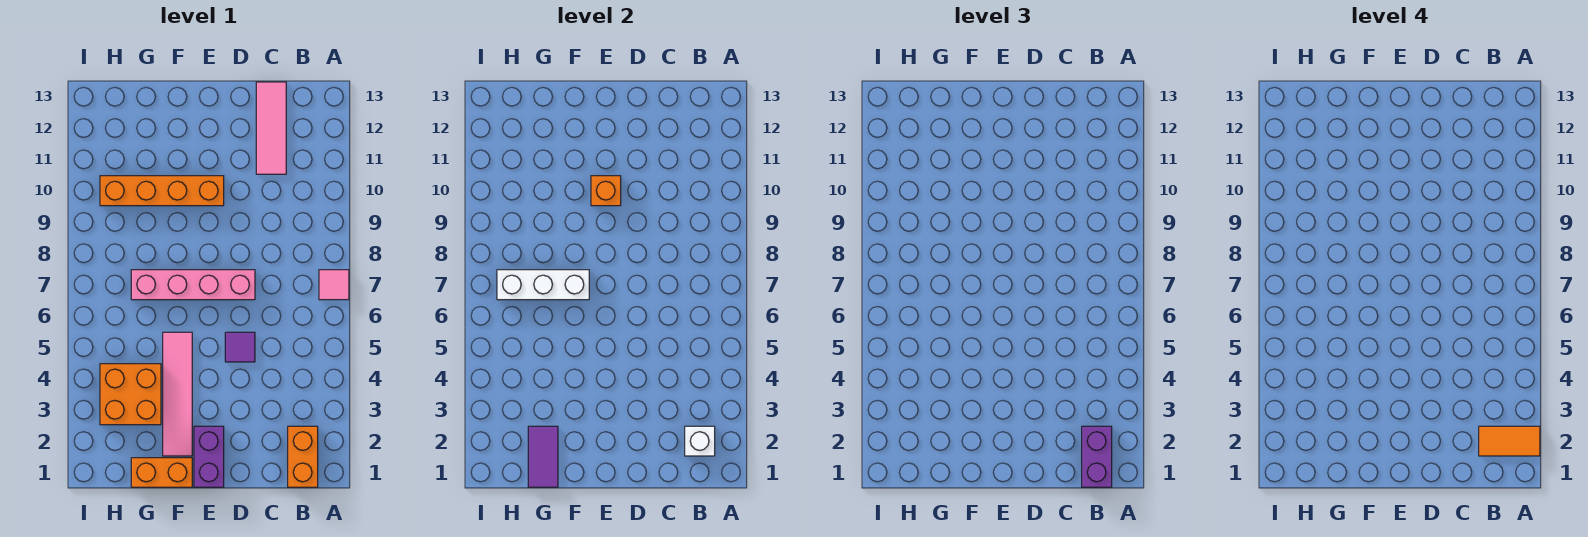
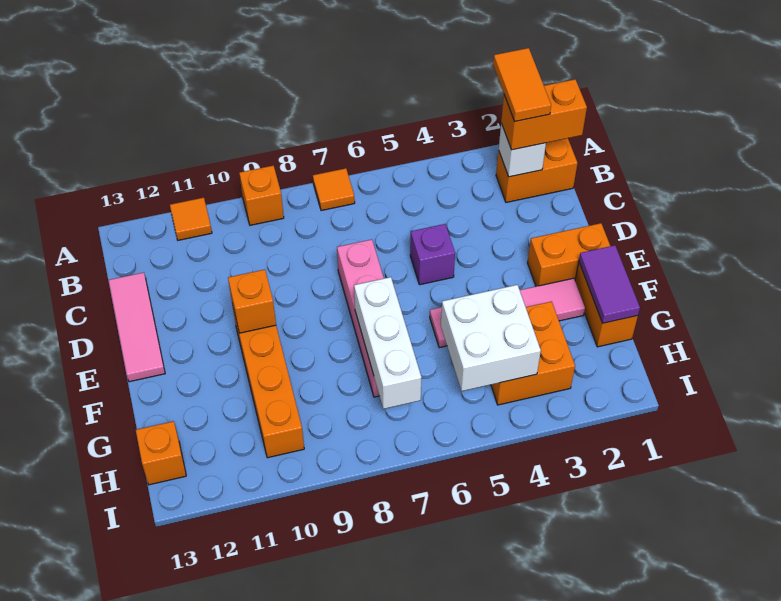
pink 1x1 tile [319,270,349,300] -> orange 1x1 tile [313,168,355,211]
none -> orange 1x1 brick [239,166,284,225]
none -> orange 1x1 tile [170,198,212,240]
purple 1x2 brick [1082,426,1112,487] -> orange 1x2 brick [501,79,587,150]
pink 1x3 tile [256,82,286,174] -> pink 1x3 tile turned to [108,272,165,382]
purple 1x1 tile [225,332,255,362] -> purple 1x1 brick [410,224,455,285]
purple 1x2 brick [194,426,224,487] -> orange 1x2 brick [528,223,610,286]
purple 1x2 tile [528,426,558,487] -> purple 1x2 tile turned to [579,245,640,323]
none -> white 2x2 brick [441,285,541,391]
none -> orange 1x1 brick [136,421,186,485]

